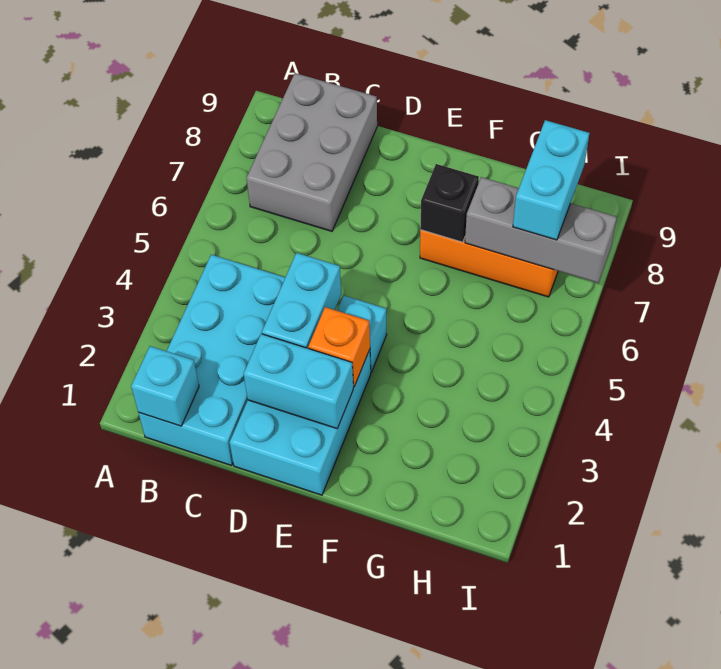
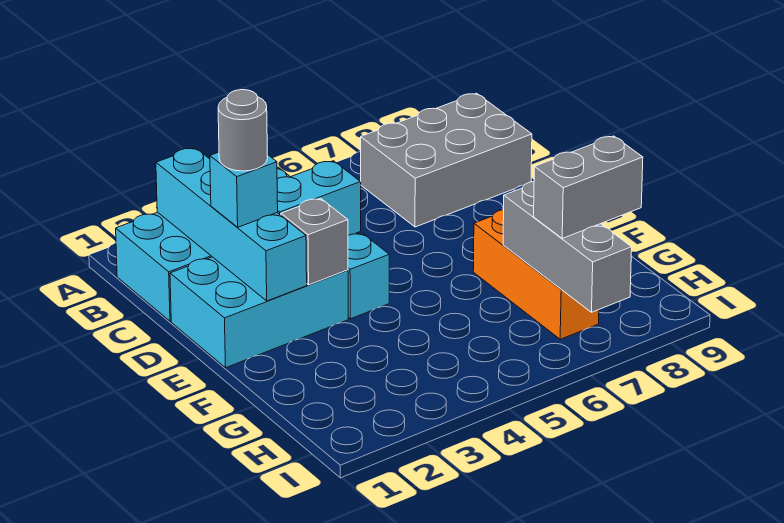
cyan 1x1 brick [131,346,199,426] -> cyan 1x1 brick moved to [210,152,278,227]
cyan 1x2 brick [244,334,353,429] -> cyan 1x4 brick [156,148,307,301]
none -> grey 1x1 round brick [218,90,268,171]
orange 1x1 brick [308,307,370,387] -> grey 1x1 brick [281,198,348,285]
black 1x1 brick [420,164,479,242] -> none
cyan 1x2 brick [513,120,589,240] -> grey 1x2 brick [534,136,643,238]

